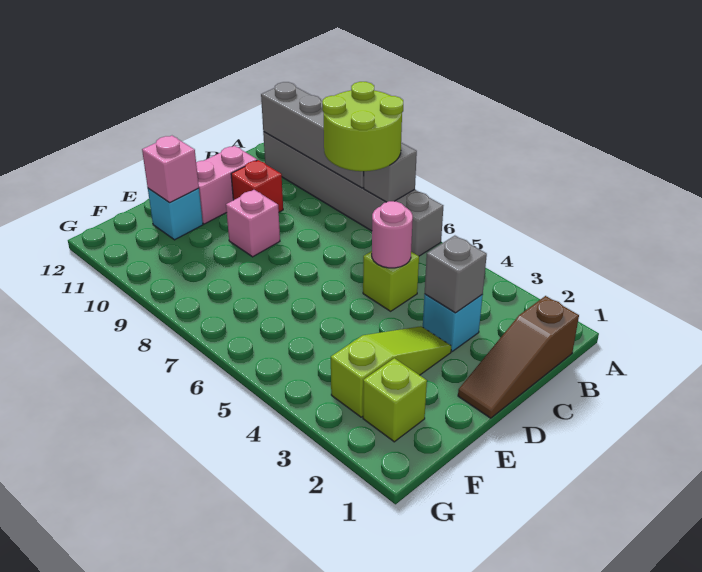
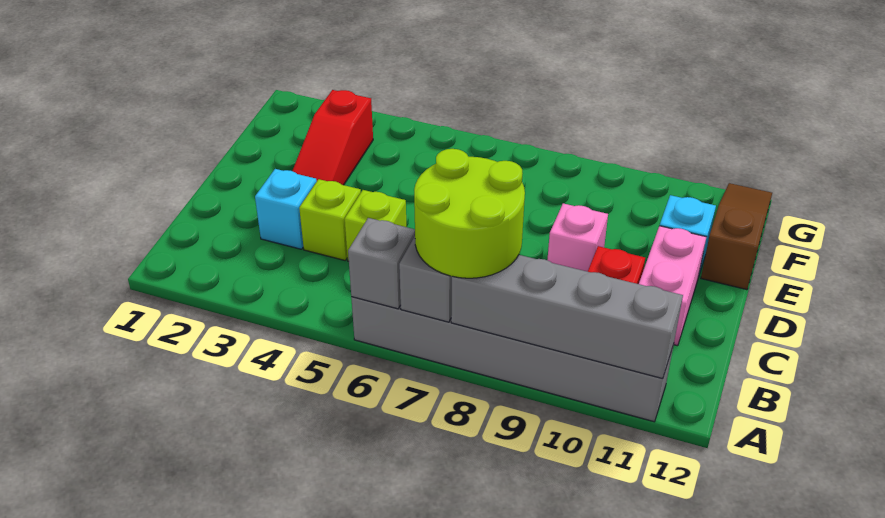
brown 1x3 slope [458,296,579,418] -> brown 1x3 slope moved to [701,183,772,290]
grey 1x1 brick [425,236,487,313] -> grey 1x1 brick moved to [348,218,415,309]
pink 1x1 round brick [372,201,413,268] -> none
lime 1x3 slope [331,326,451,417] -> red 1x3 slope [293,90,373,185]
pink 1x1 brick [142,136,199,203] -> none
lime 1x1 brick [363,358,427,442] -> lime 1x1 brick moved to [299,179,361,260]

